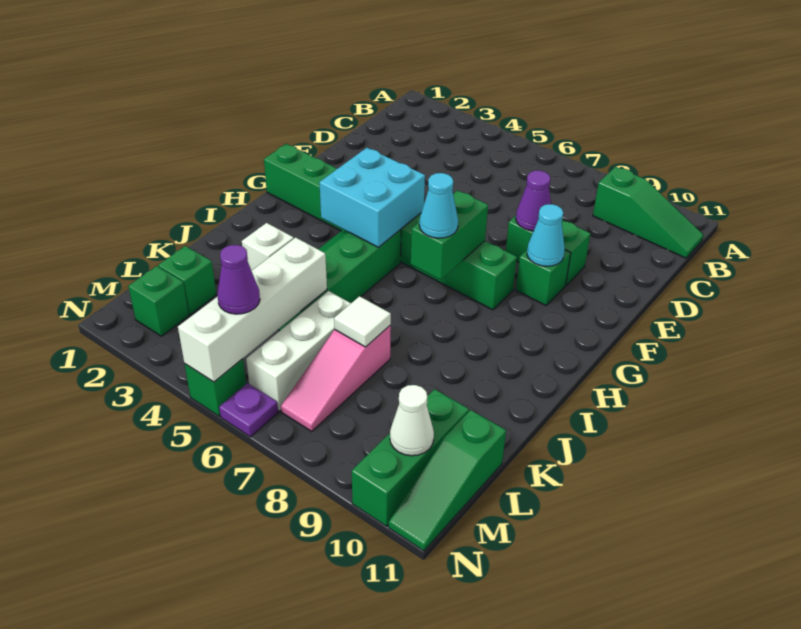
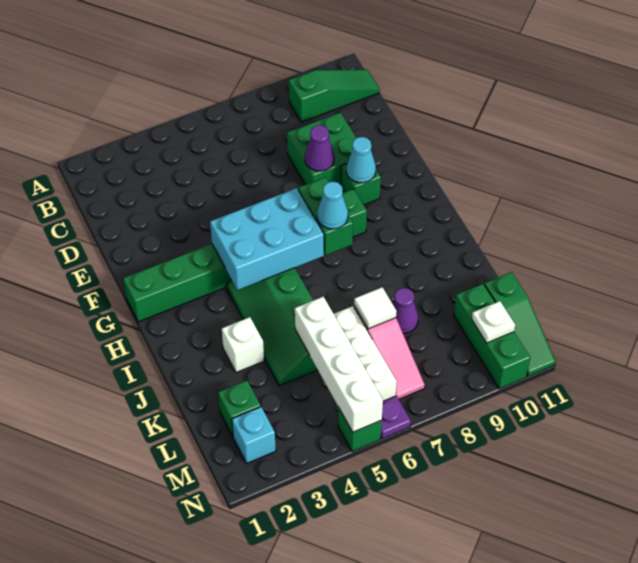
green 1x2 brick [506,216,590,285] -> green 2x2 brick [287,112,356,185]
cyan 2x2 brick [319,148,425,247] -> cyan 2x3 brick [210,188,324,290]
green 1x1 brick [128,266,189,336] -> cyan 1x1 brick [232,407,276,463]
purple 1x1 cone [218,245,260,314] -> purple 1x1 cone moved to [393,288,418,333]
white 1x1 cone [390,385,434,456] -> white 1x1 plate [472,301,515,343]

